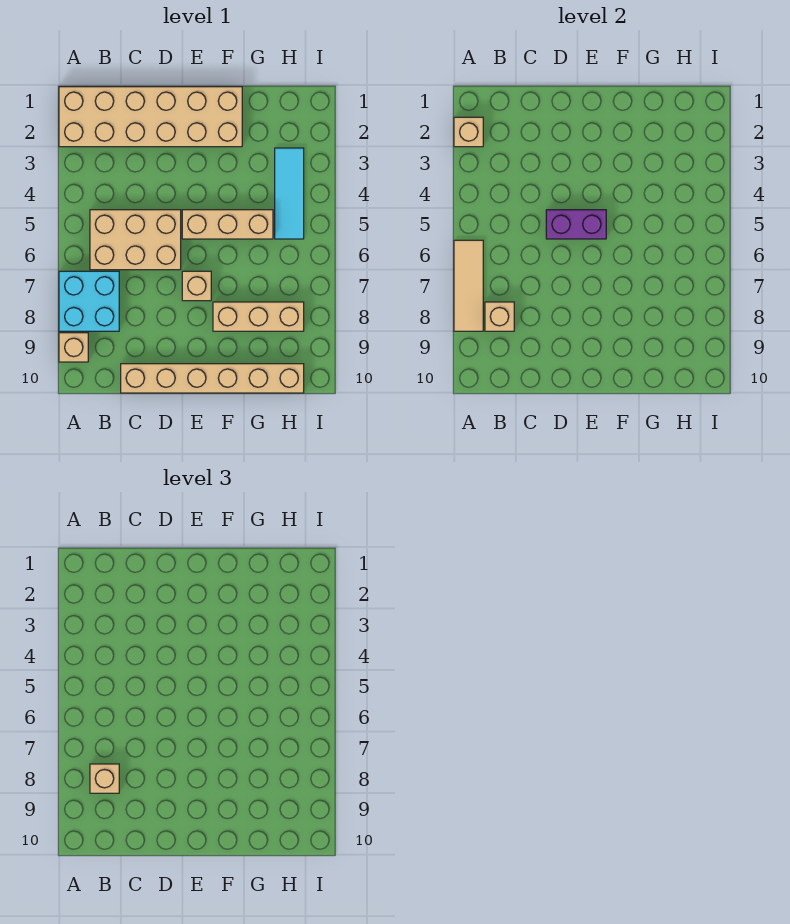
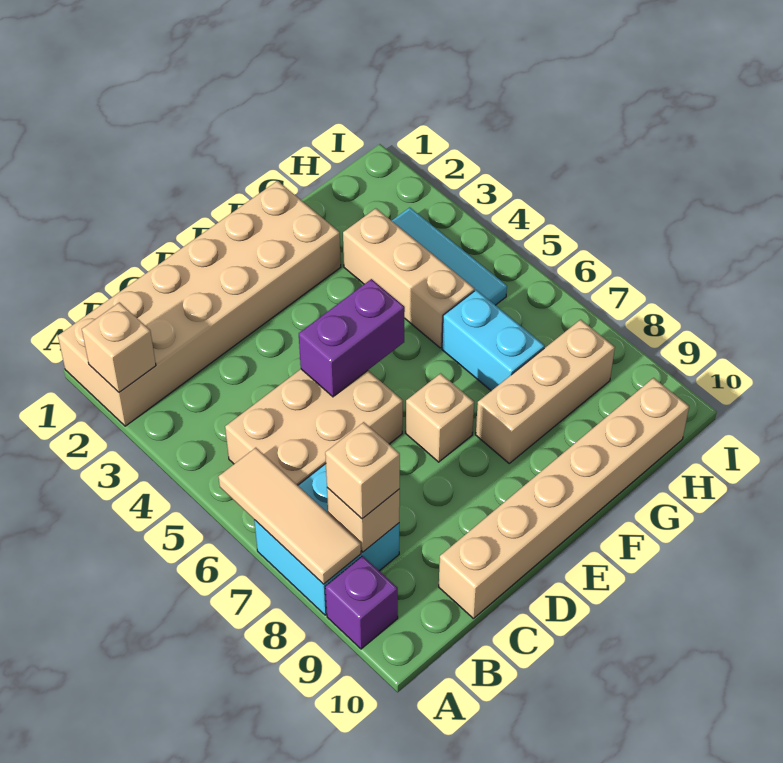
tan 1x1 brick [59,333,88,362] -> purple 1x1 brick [325,556,398,649]
tan 1x3 brick [182,210,273,239] -> tan 1x3 brick turned to [343,208,475,348]
none -> cyan 1x2 brick [442,290,545,391]

